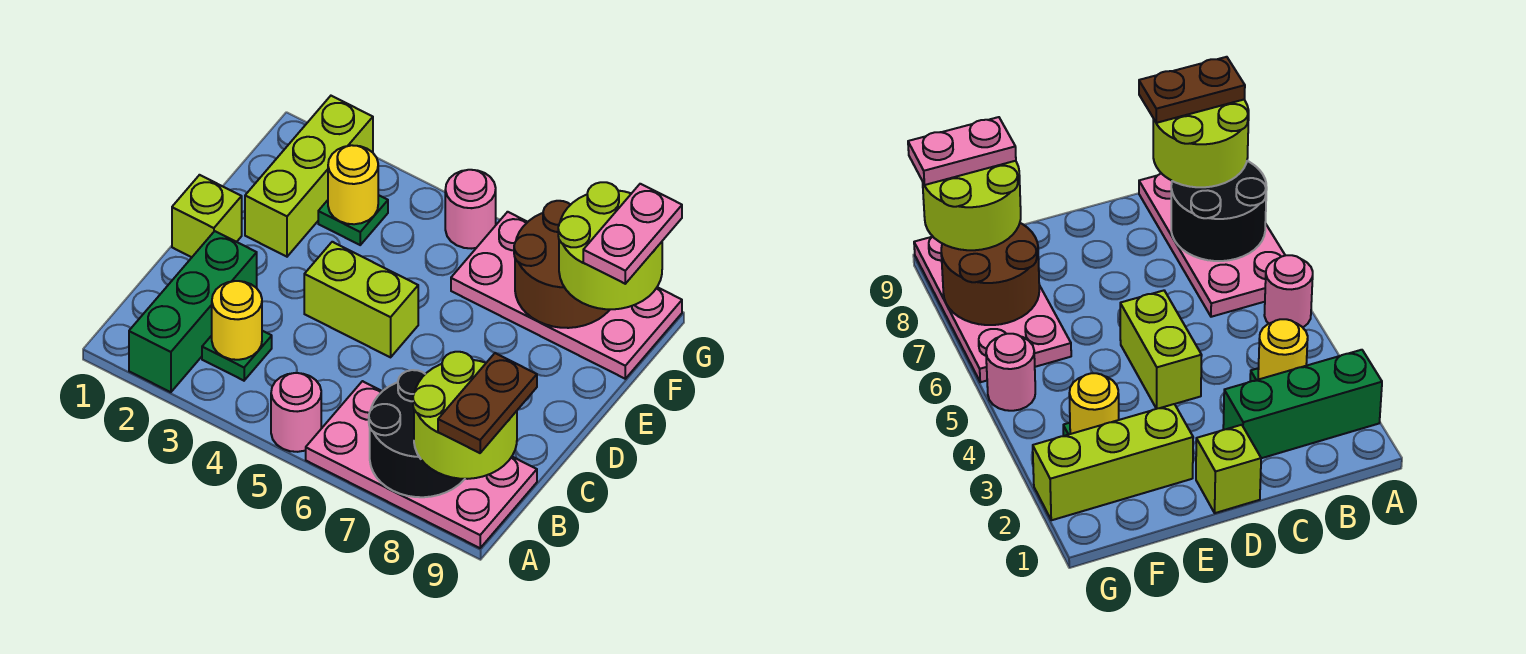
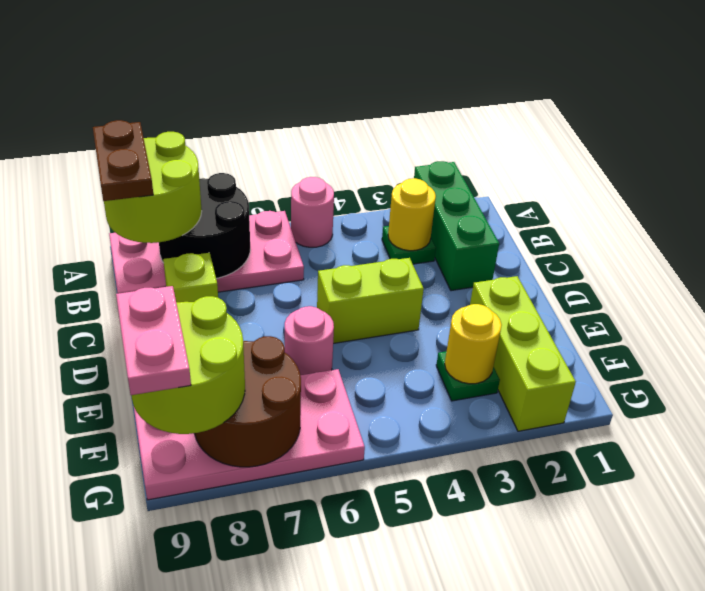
lime 1x1 brick [172,175,242,257] -> lime 1x1 brick moved to [163,253,218,303]
pink 1x1 round brick [445,170,496,249] -> pink 1x1 round brick moved to [285,306,334,375]

